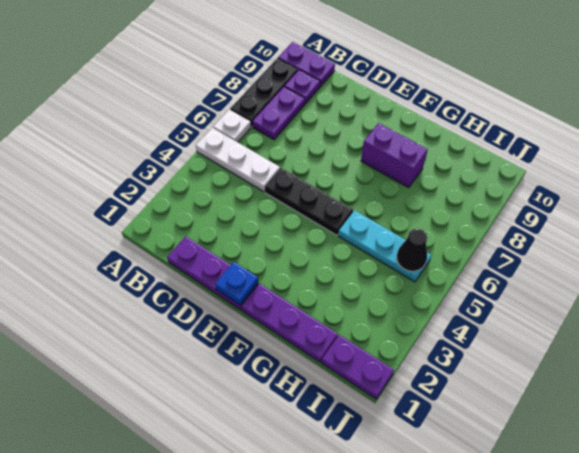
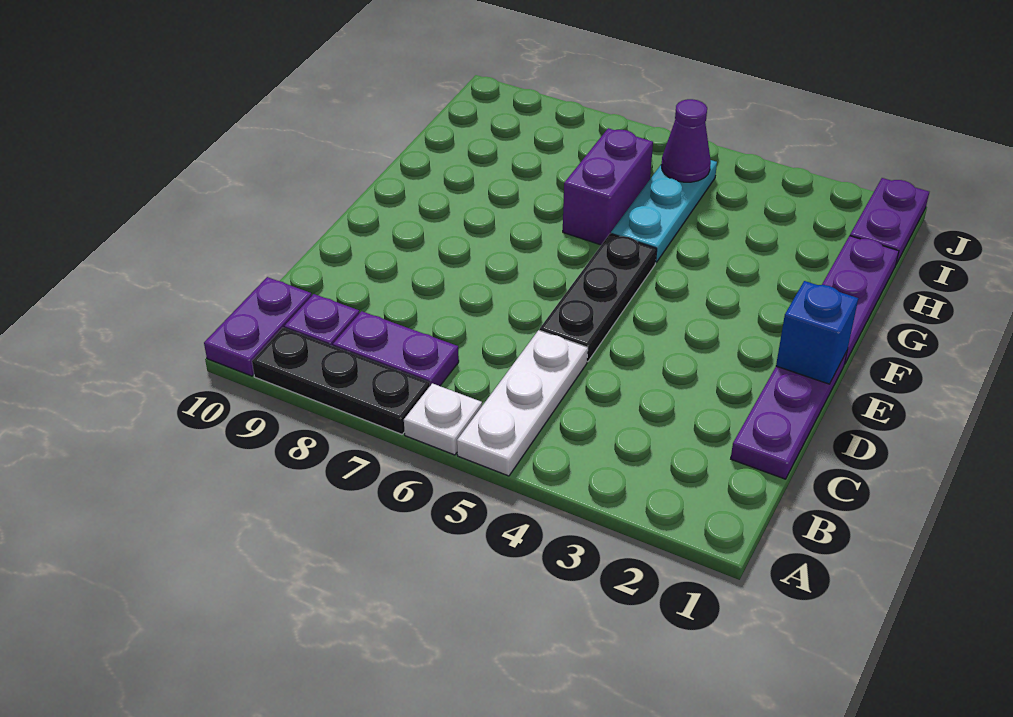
blue 1x1 plate [215,262,258,305] -> blue 1x1 brick [776,281,858,384]
purple 1x2 brick [361,123,428,188] -> purple 1x2 brick moved to [563,128,653,245]
black 1x1 cone [397,229,428,271] -> purple 1x1 cone [661,99,711,182]

